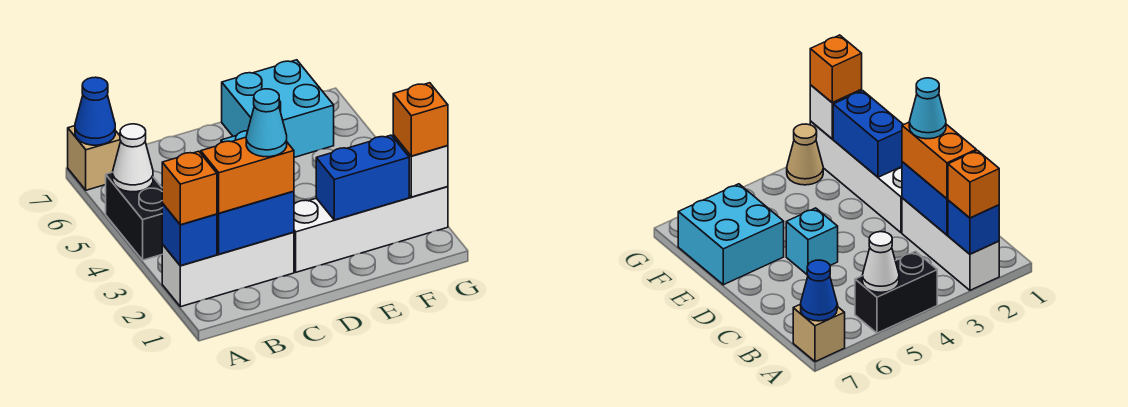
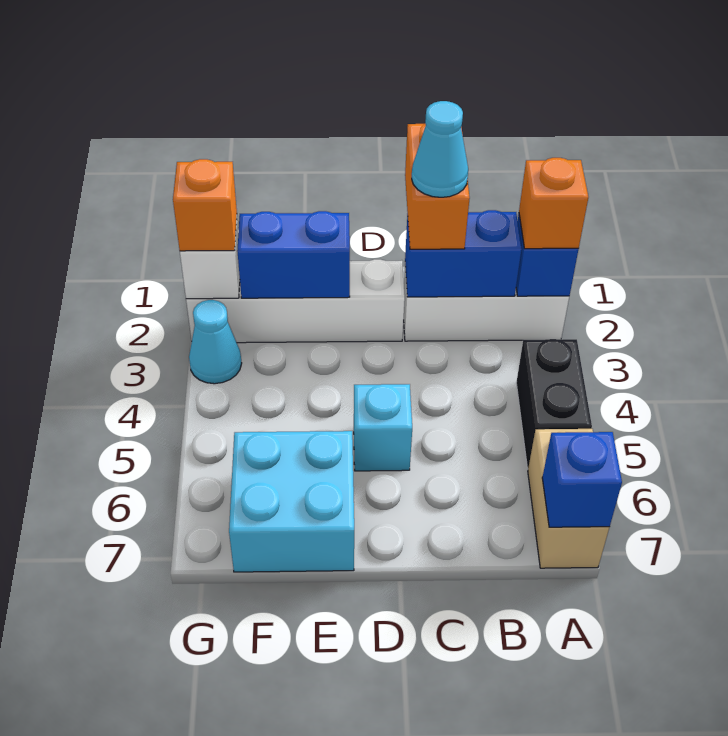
white 1x1 cone [113,124,153,192] -> none
tan 1x1 brick [68,126,121,190] -> tan 1x2 brick [528,429,609,568]
blue 1x1 cone [75,77,115,145] -> blue 1x1 brick [542,432,622,527]
orange 1x2 brick [201,137,294,213] -> orange 1x2 brick turned to [405,124,470,249]
tan 1x1 cone [787,124,823,185] -> cyan 1x1 cone [189,300,242,384]

